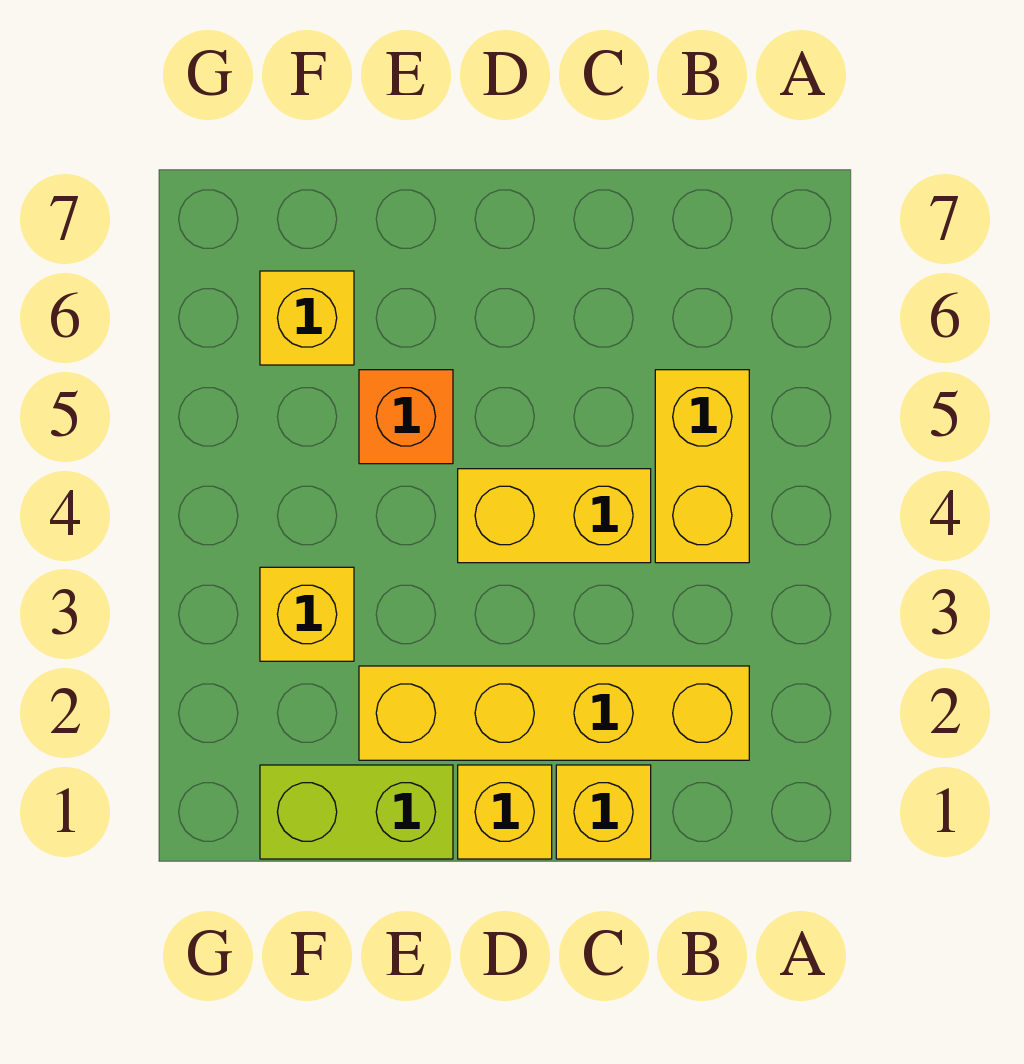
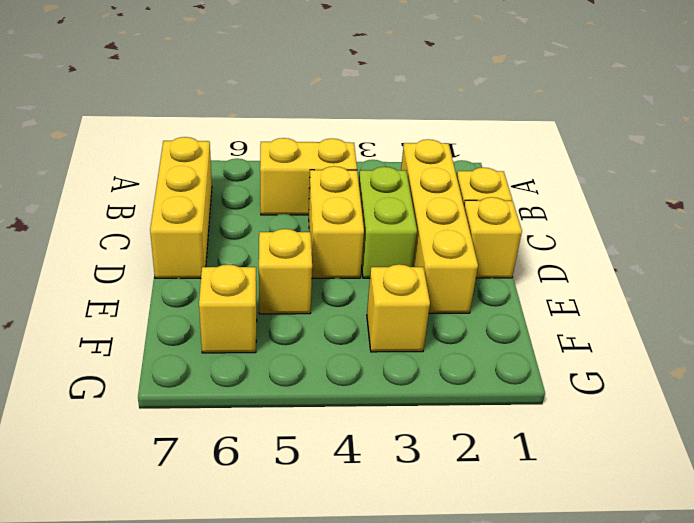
none -> yellow 1x3 brick [150,137,212,278]
lime 1x2 brick [260,765,453,859] -> lime 1x2 brick moved to [359,167,417,278]
orange 1x1 brick [359,370,453,464] -> yellow 1x1 brick [259,229,312,314]

